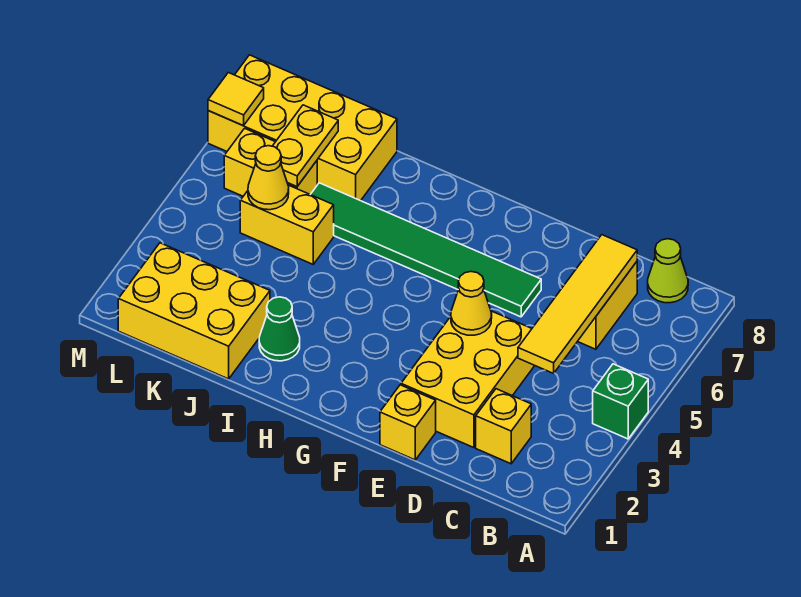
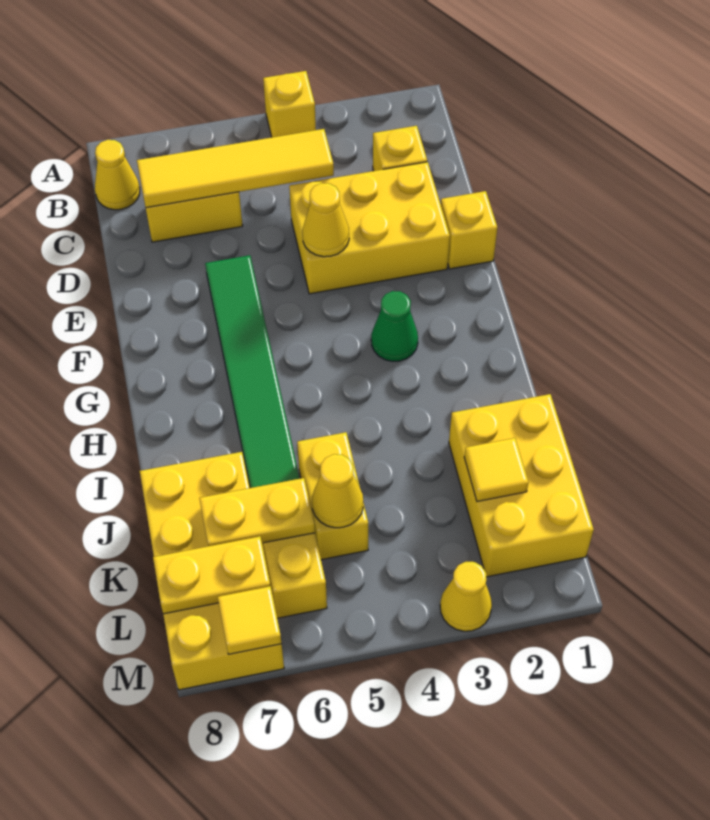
green 1x1 brick [593,364,648,439] -> yellow 1x1 brick [263,71,316,137]
lime 1x1 cone [648,239,688,303] -> yellow 1x1 cone [95,140,140,210]
green 1x1 cone [259,297,300,361] -> green 1x1 cone moved to [371,291,418,361]
none -> yellow 1x1 tile [464,438,528,501]
none -> yellow 1x2 plate [153,536,270,614]
none -> yellow 1x1 cone [440,562,492,631]

